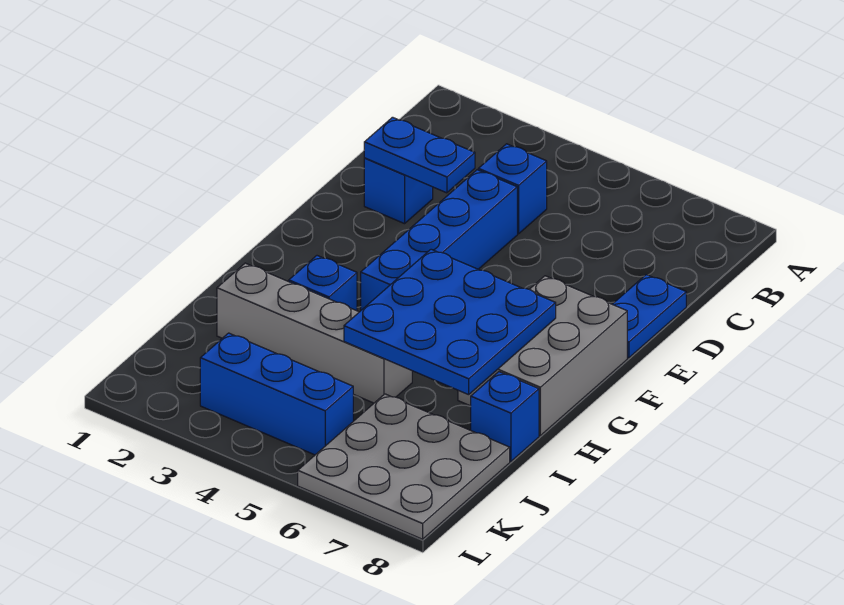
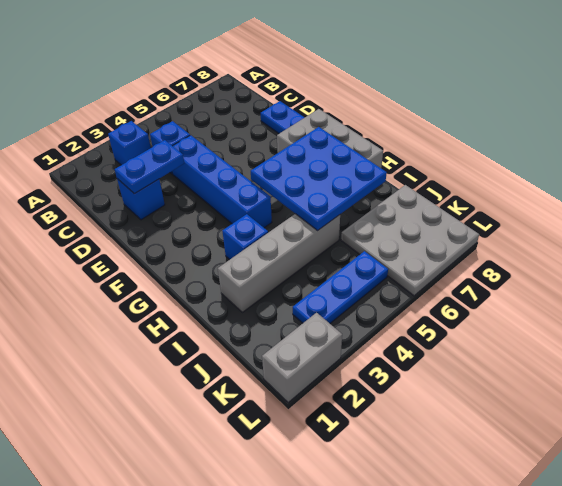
blue 1x1 brick [471,372,539,462] -> blue 1x1 brick moved to [108,121,151,165]
blue 1x3 brick [200,333,353,455] -> blue 1x3 plate [293,251,388,323]
none -> grey 1x2 brick [262,313,342,402]

